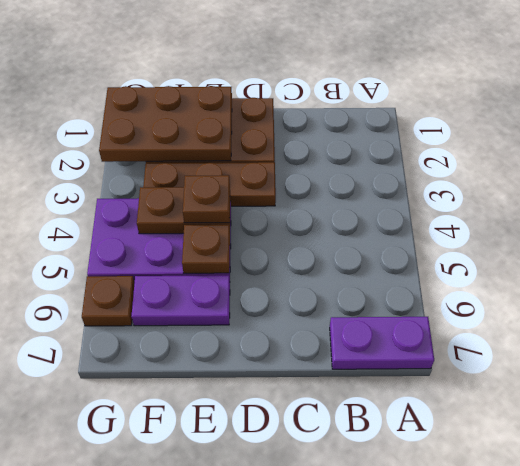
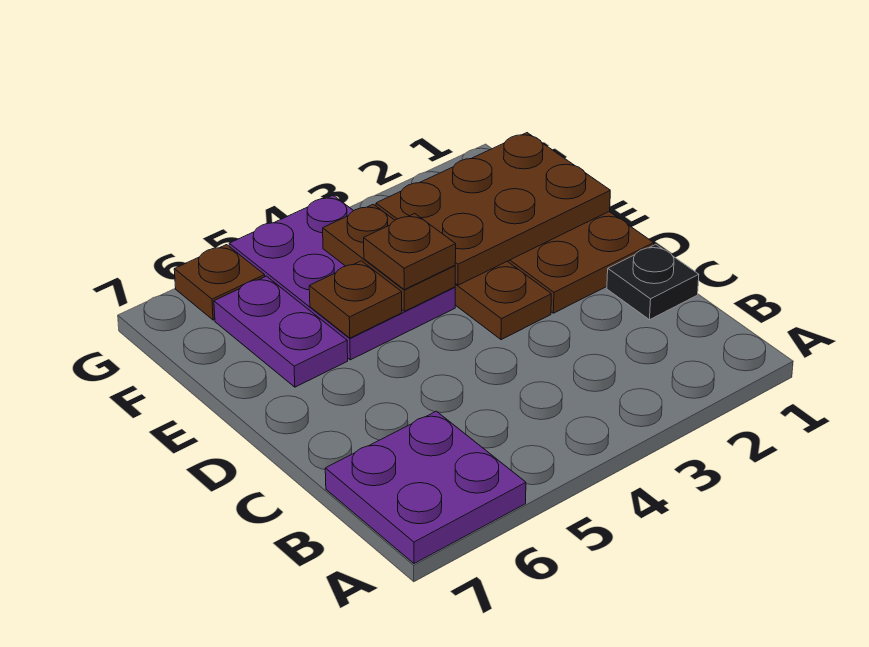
purple 1x2 plate [330,317,434,369] -> purple 2x2 plate [325,411,526,564]
none -> black 1x1 plate [607,244,699,320]
brown 2x3 plate [99,86,232,162] -> brown 2x3 plate turned to [376,133,610,285]

